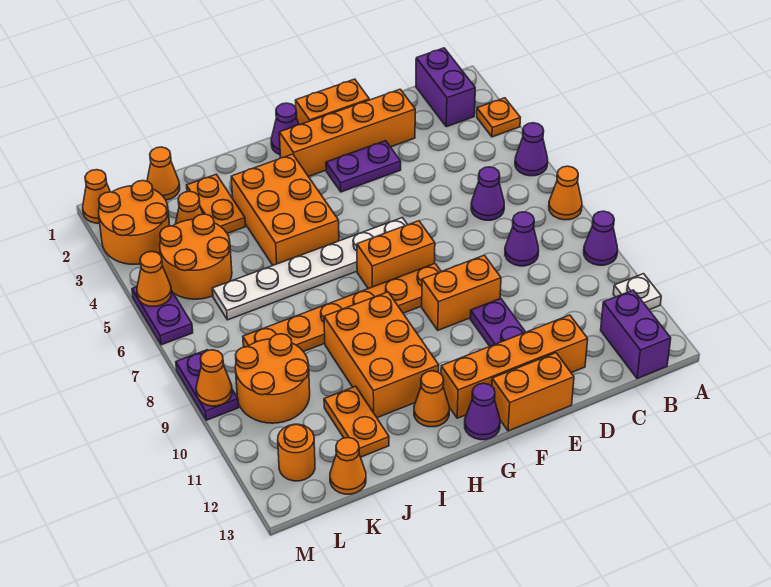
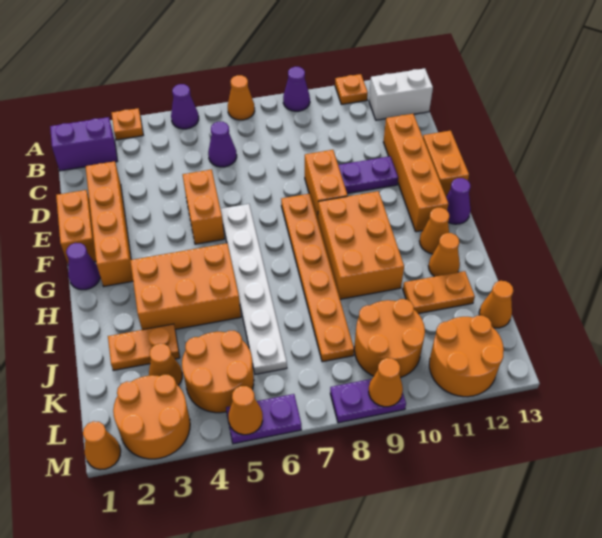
white 1x1 plate [613,274,661,310] -> orange 1x1 plate [335,74,368,105]
purple 1x2 brick [601,290,671,379] -> white 1x2 brick [369,68,433,120]
purple 1x1 cone [505,212,539,266] -> none
purple 1x2 plate [326,141,401,192] -> none
orange 1x2 brick [357,221,435,289] -> orange 1x2 brick moved to [183,169,224,244]
orange 2x3 brick [324,292,439,418] -> orange 2x3 brick turned to [318,191,404,299]
orange 1x1 cone [147,147,180,200] -> orange 1x1 cone moved to [429,233,460,277]
orange 1x1 round brick [278,424,315,481] -> orange 2x2 round brick [429,315,504,397]

